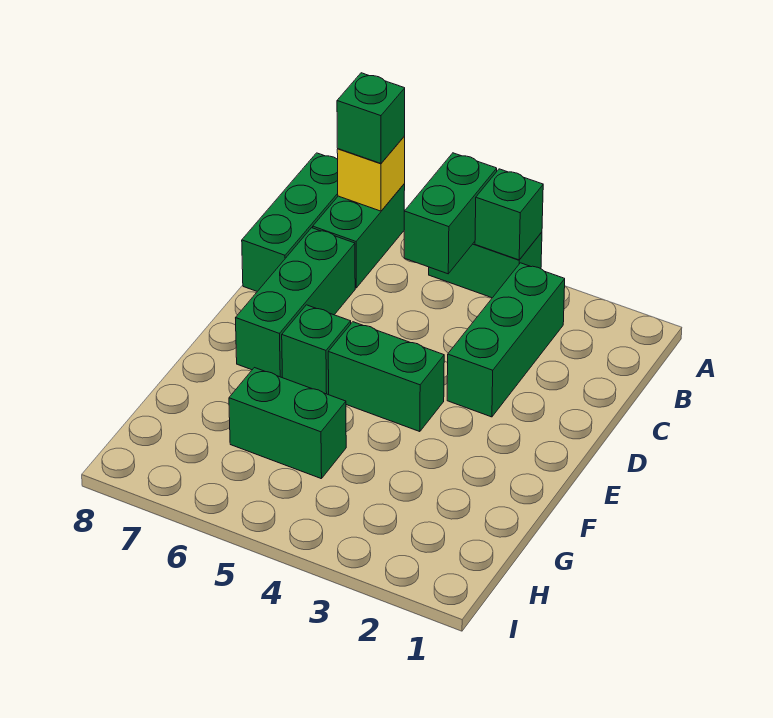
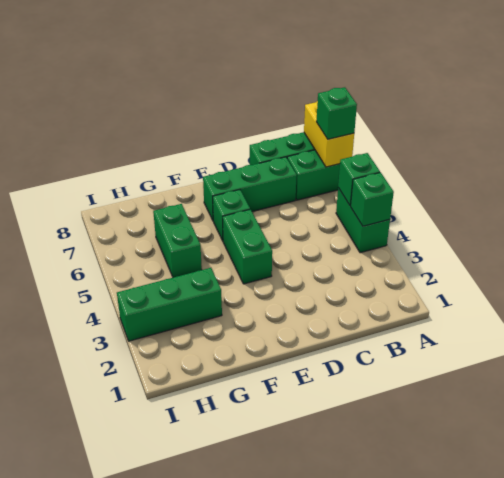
green 1x2 brick [404,153,497,274] -> green 1x1 brick [338,153,380,206]
yellow 1x1 brick [337,136,405,211] -> yellow 1x2 brick [304,101,354,167]
green 1x3 brick [447,263,565,417] -> green 1x3 brick moved to [117,268,222,341]

